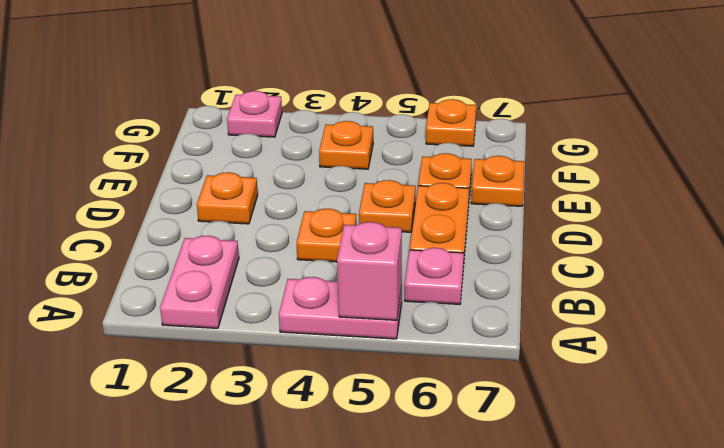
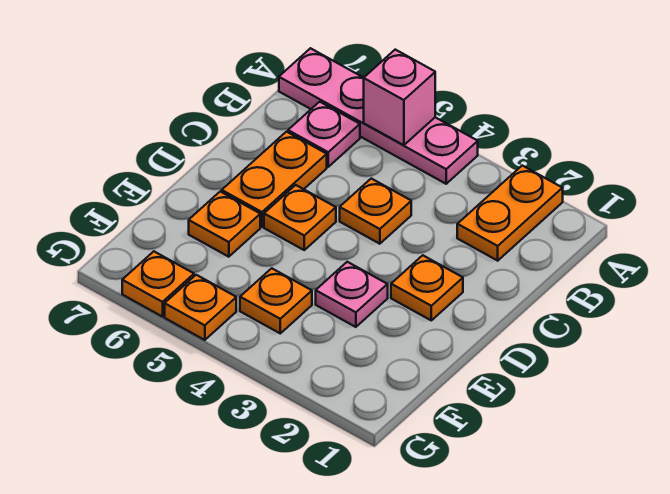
pink 1x2 plate [160,236,239,328] -> orange 1x2 plate [457,166,563,261]
pink 1x2 plate [279,277,402,339] -> pink 1x4 plate [279,48,478,184]
orange 1x1 plate [471,156,524,206] -> orange 1x1 plate moved to [165,275,236,340]
pink 1x1 plate [227,91,282,137] -> pink 1x1 plate moved to [316,262,388,327]

